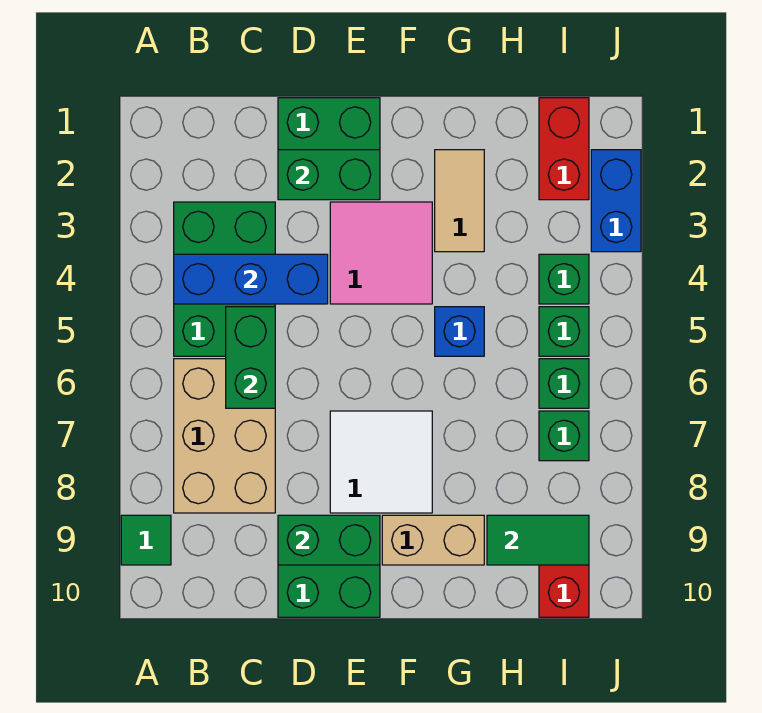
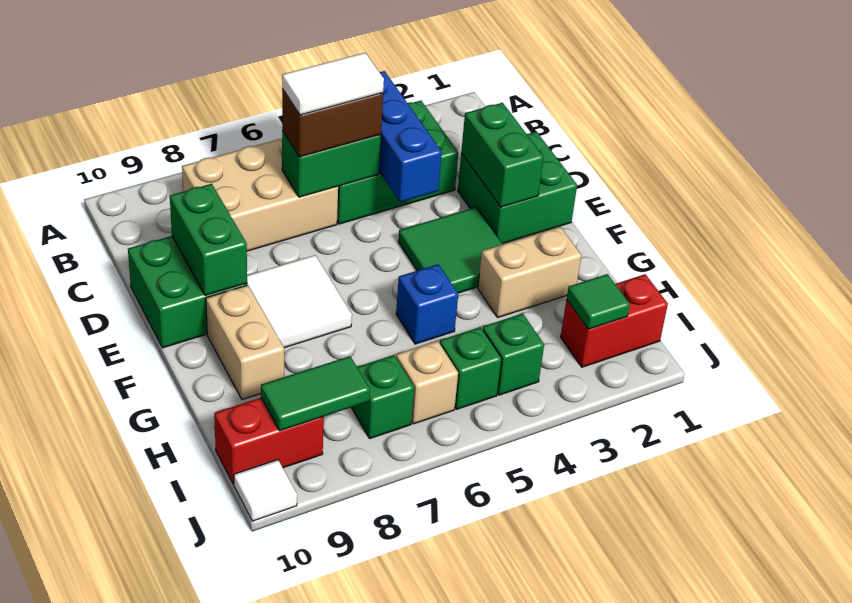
green 1x1 tile [121,515,171,565] -> green 1x1 tile moved to [567,274,630,329]
none -> brown 1x2 brick [282,89,383,157]
none -> white 1x2 tile [282,53,384,115]
pink 2x2 tile [330,202,432,304] -> green 2x2 tile [398,207,503,293]
tan 1x2 tile [435,150,484,252] -> tan 1x2 brick [478,227,581,317]
green 1x2 tile [487,515,589,565] -> green 1x2 tile turned to [261,356,370,431]
green 1x1 brick [539,359,589,408] -> tan 1x1 brick [396,341,458,424]
blue 1x2 brick [591,150,641,252] -> none
none -> white 1x1 tile [234,460,297,521]

